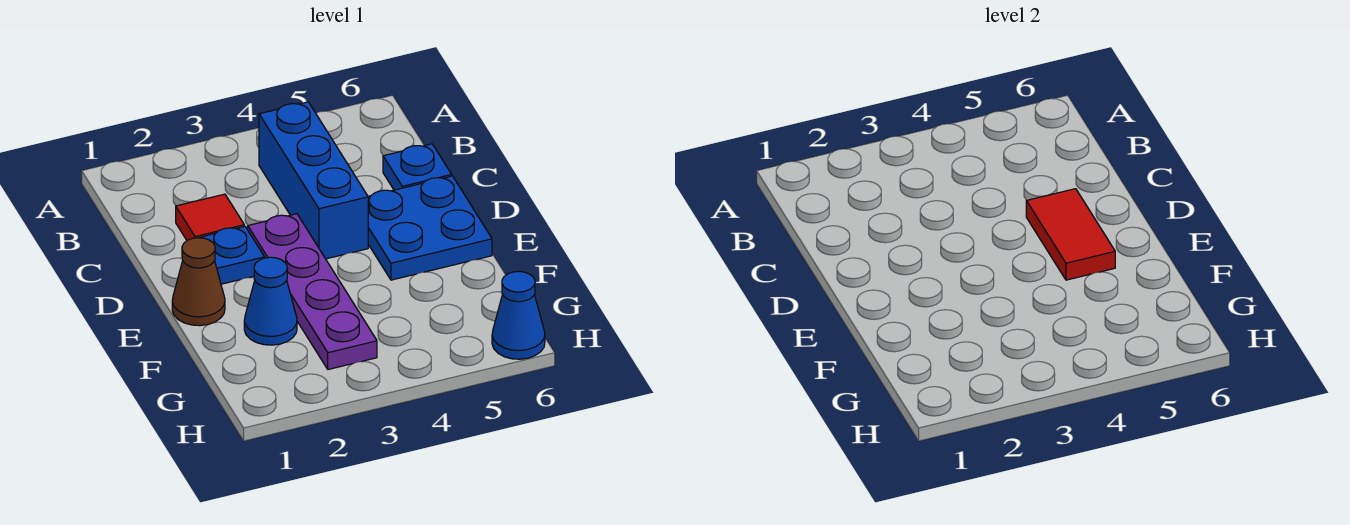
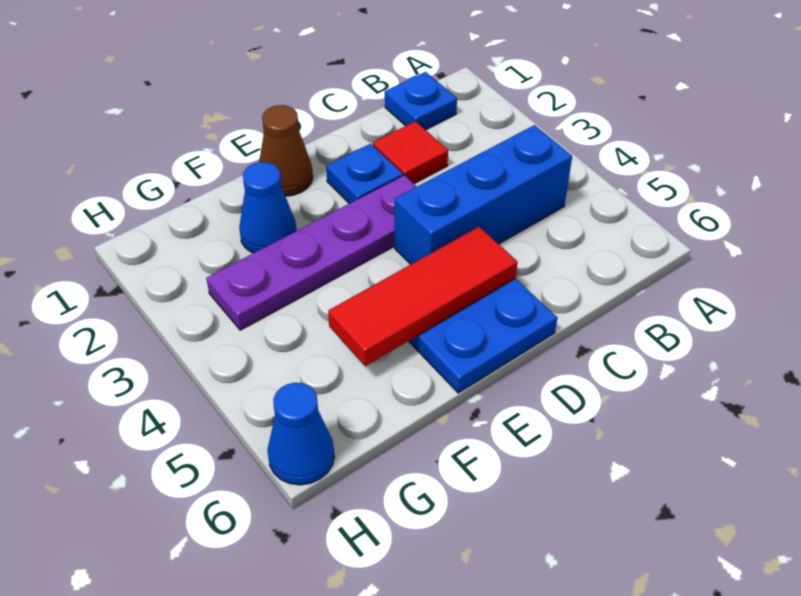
blue 1x1 plate [383,144,452,190] -> blue 1x1 plate moved to [385,72,457,130]
red 1x2 tile [1026,189,1115,280] -> red 1x3 tile [328,227,518,366]

